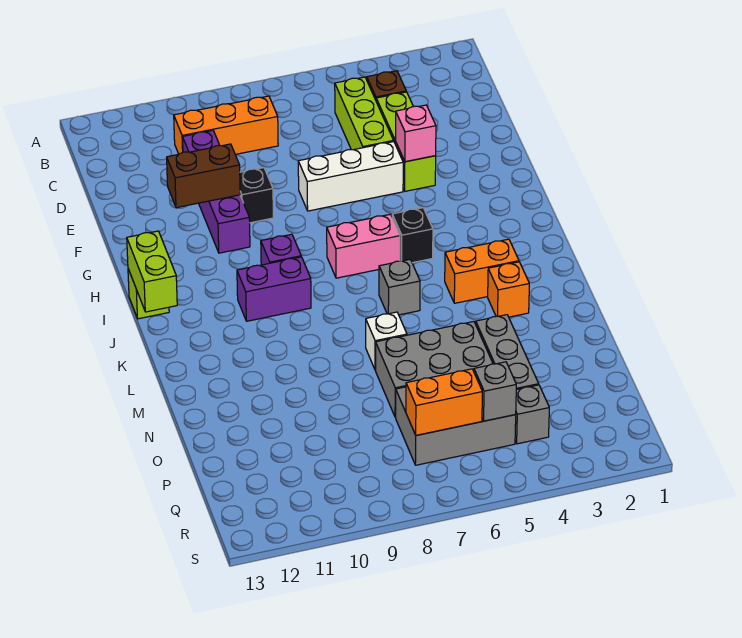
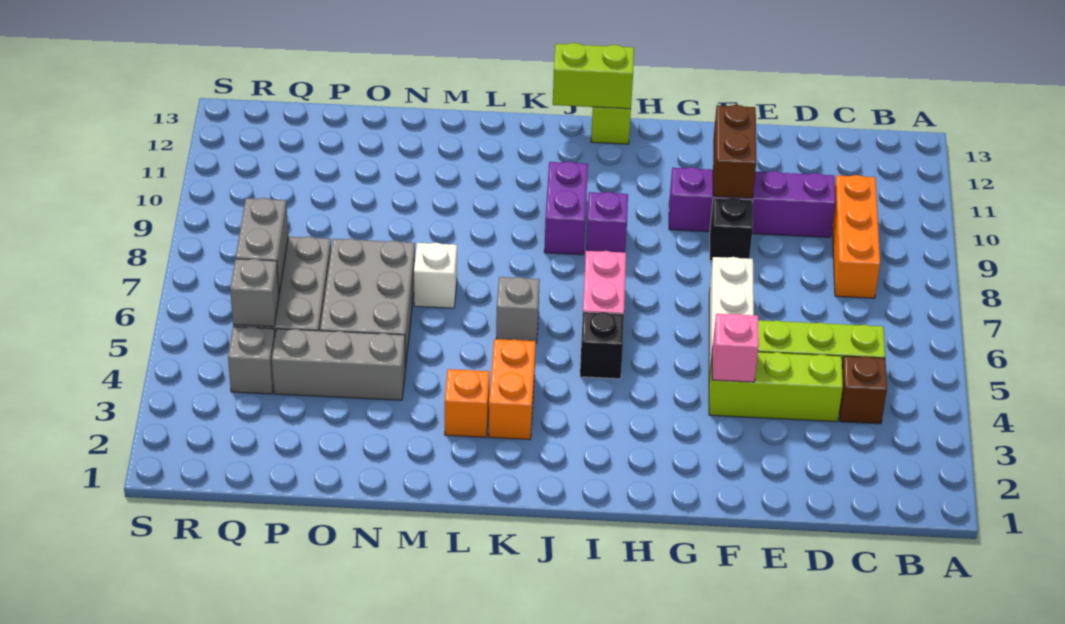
orange 1x2 brick [406,369,482,435] -> grey 1x2 brick [236,198,288,294]

